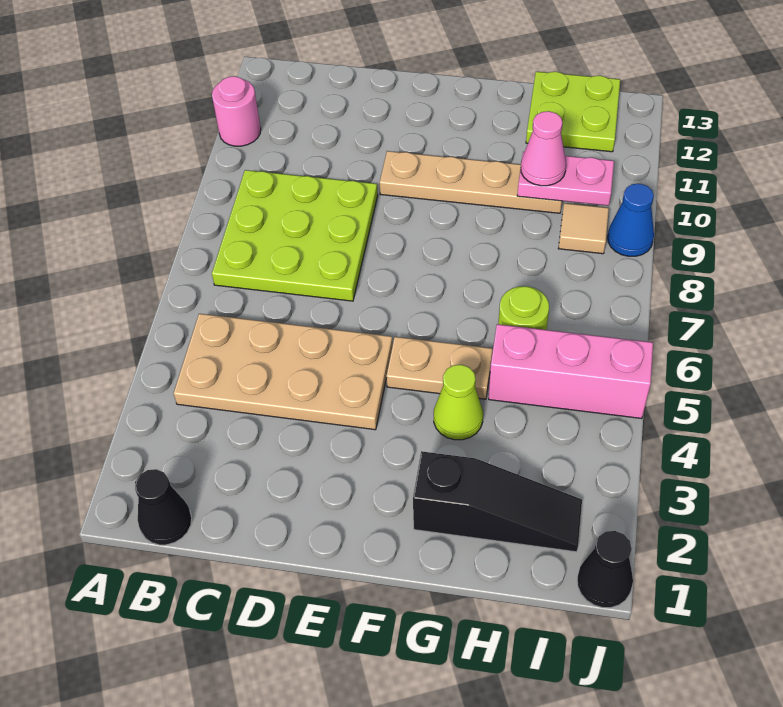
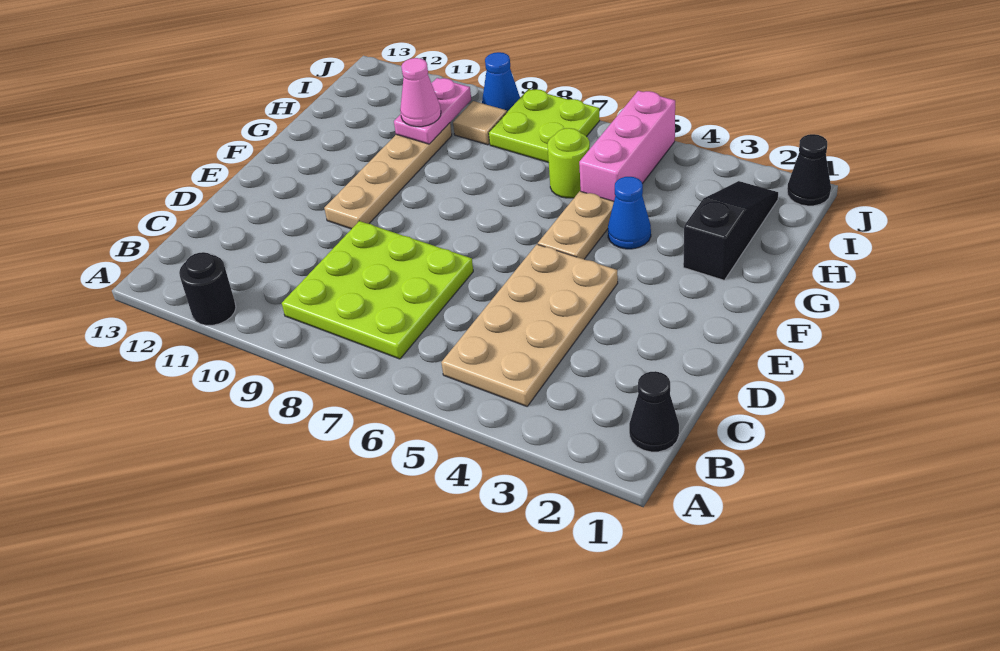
pink 1x1 round brick [212,76,261,146] -> black 1x1 round brick [179,252,236,325]
lime 1x1 cone [434,365,483,440] -> blue 1x1 cone [608,177,651,249]
lime 2x2 plate [526,72,620,152] -> lime 2x2 plate moved to [489,89,600,163]

